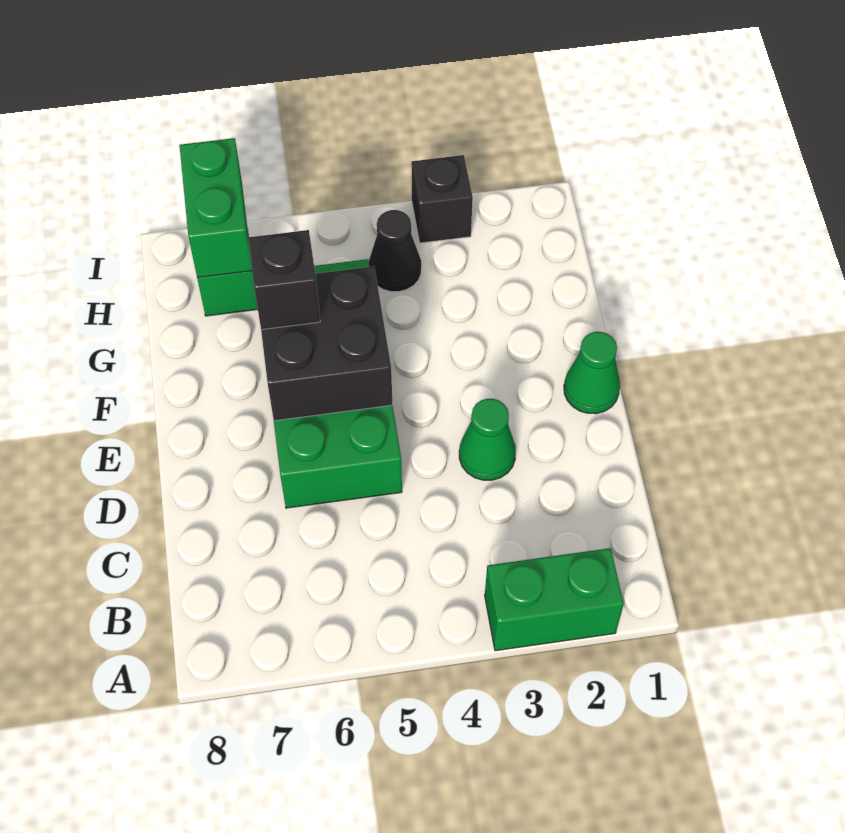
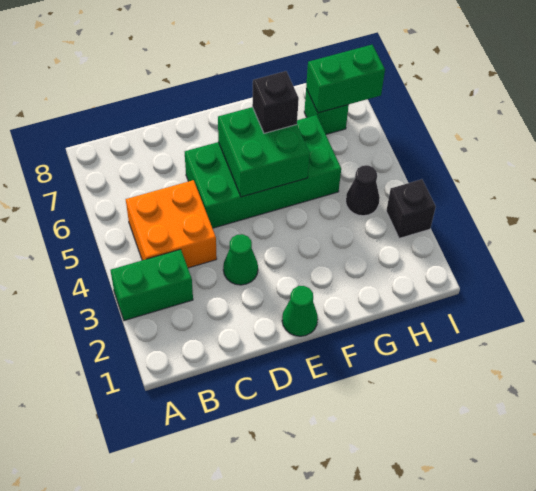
green 1x2 brick [485,548,624,651] -> green 1x2 brick turned to [110,249,193,321]
none -> orange 2x2 brick [126,180,217,268]
black 2x2 brick [261,266,392,421] -> green 2x2 brick [218,107,310,197]

